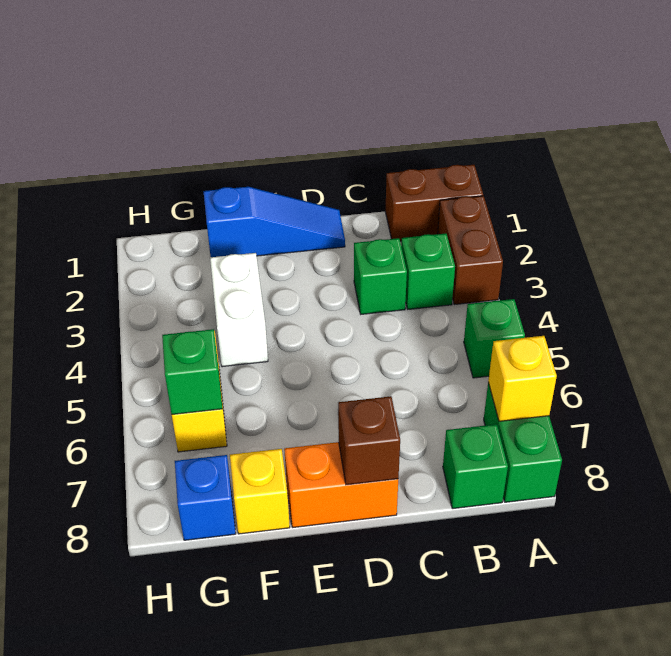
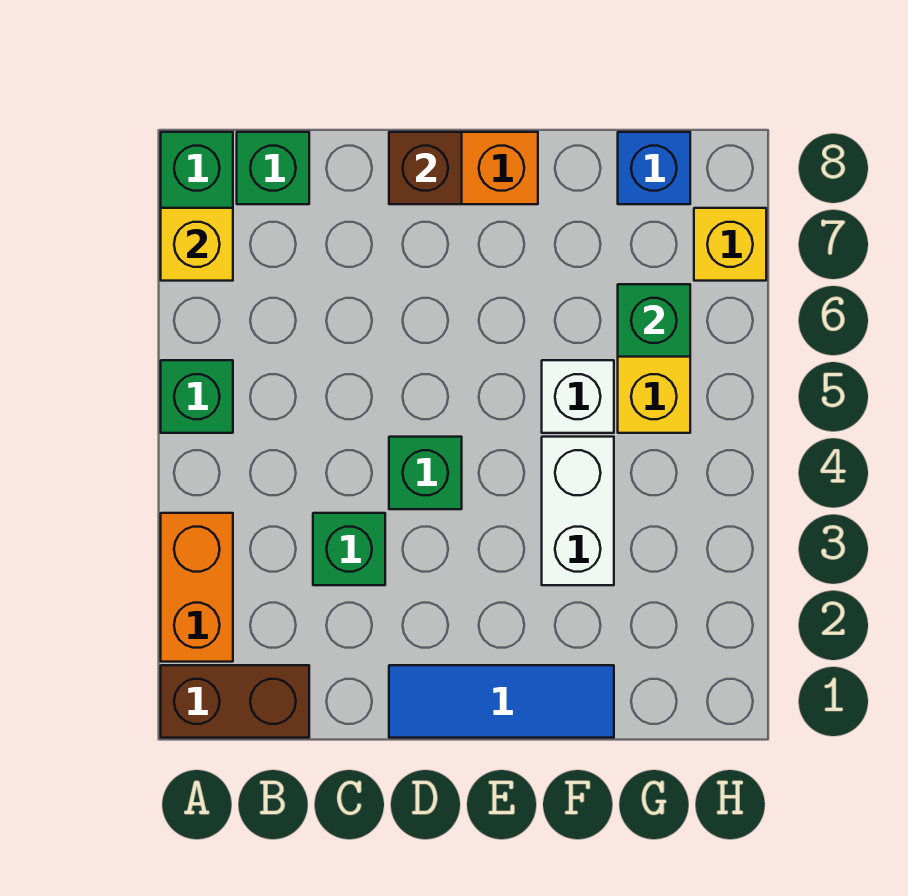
brown 1x2 brick [438,196,503,305] -> orange 1x2 brick [161,513,233,662]
green 1x1 brick [401,234,455,309] -> green 1x1 brick moved to [389,437,462,509]
blue 1x3 slope [203,187,345,257] -> blue 1x3 tile [389,665,614,738]
none -> white 1x1 brick [542,360,614,433]
yellow 1x1 brick [230,449,290,534] -> yellow 1x1 brick moved to [694,208,766,281]

